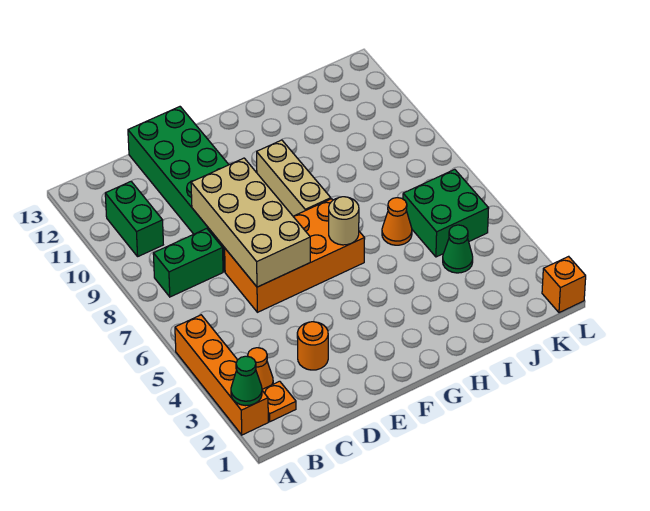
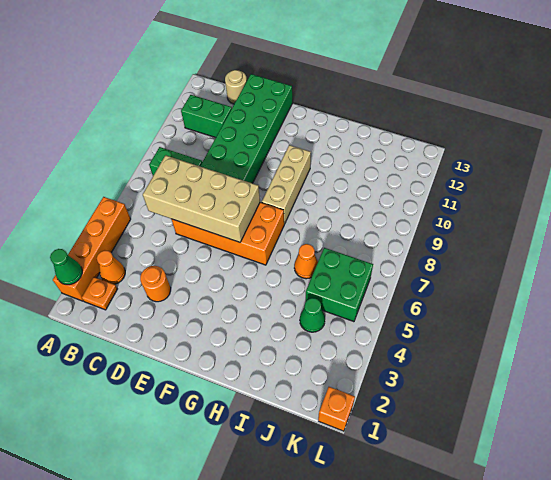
green 1x2 brick [105,182,163,256] -> green 1x2 brick turned to [181,95,232,138]
tan 2x4 brick [191,158,310,287] -> tan 2x4 brick turned to [143,155,260,242]
tan 1x1 round brick [329,197,359,245] -> tan 1x1 round brick moved to [225,70,247,104]

